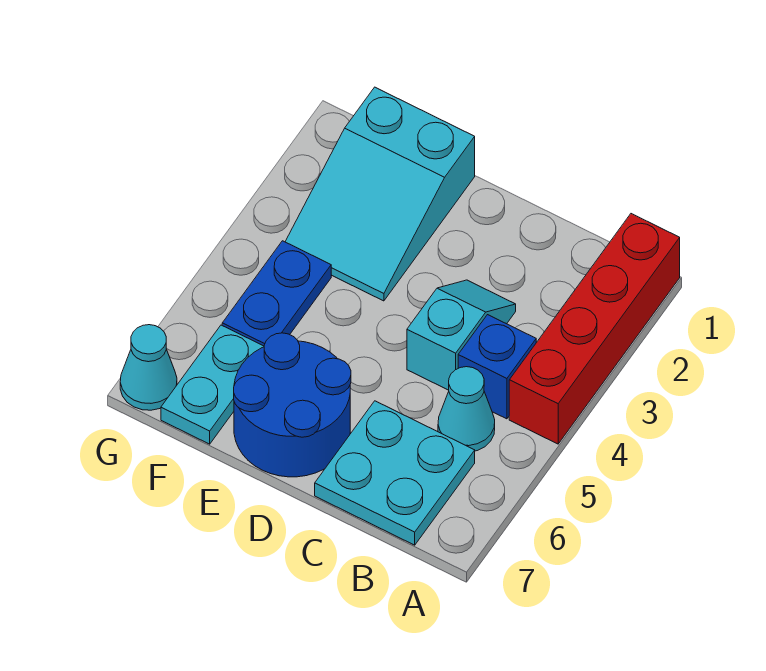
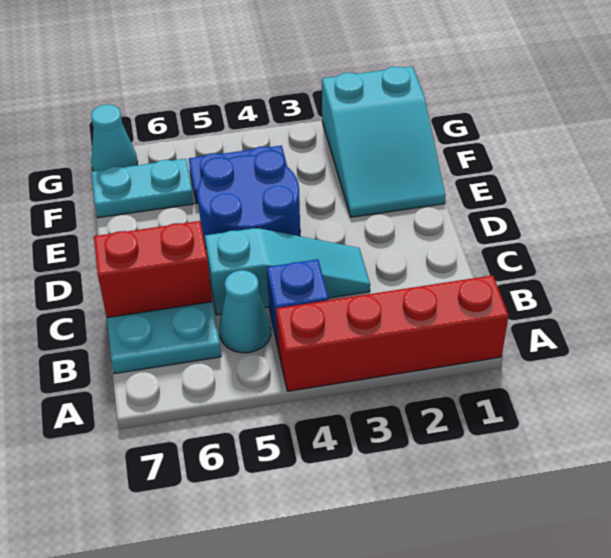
cyan 1x2 slope [407,280,516,390] -> cyan 1x3 slope [205,228,370,315]
none -> red 1x2 brick [94,221,212,318]
blue 2x2 round brick [234,333,351,477] -> blue 2x2 round brick moved to [197,150,300,248]
cyan 2x3 slope [285,87,475,301] -> cyan 2x3 slope turned to [322,66,446,217]

